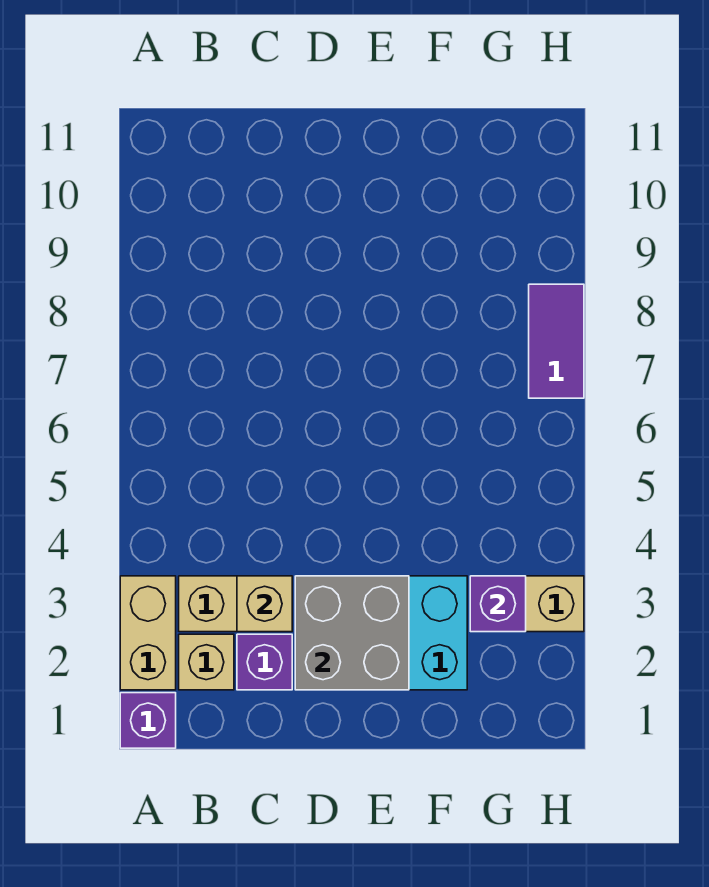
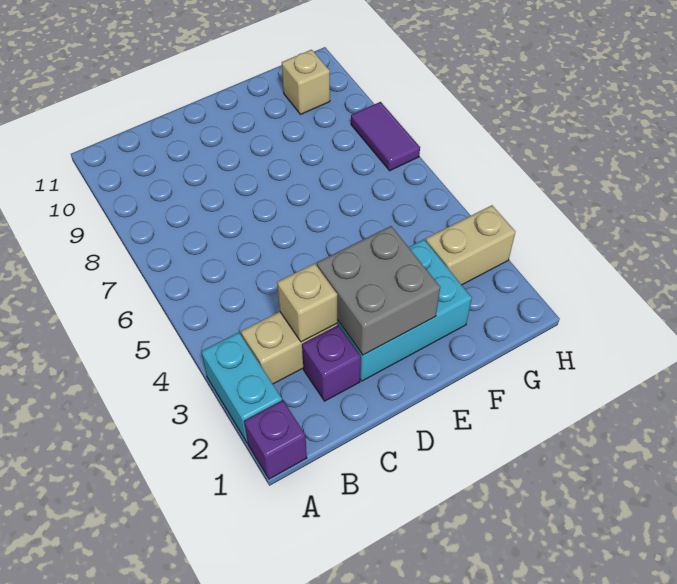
tan 1x2 brick [120,576,176,690] -> cyan 1x2 brick [201,332,282,443]
tan 1x1 brick [179,634,234,690] -> tan 1x1 brick moved to [282,50,330,114]
purple 1x1 brick [470,576,526,632] -> none

